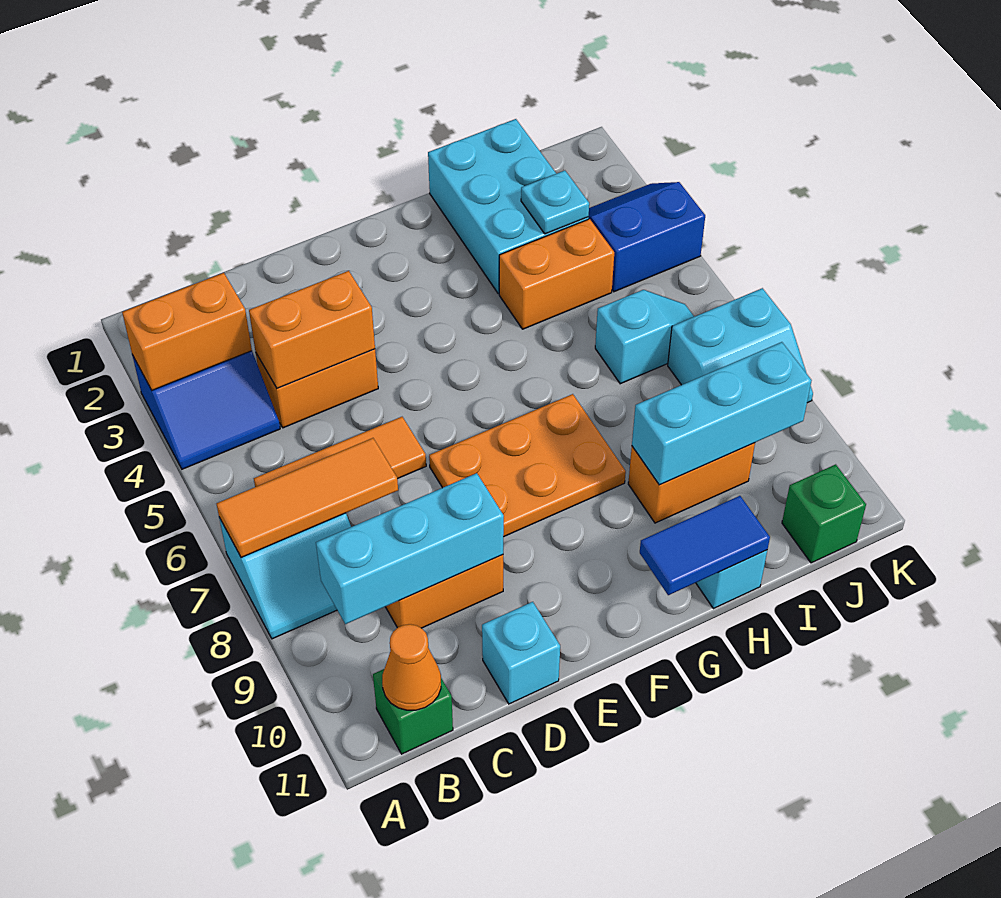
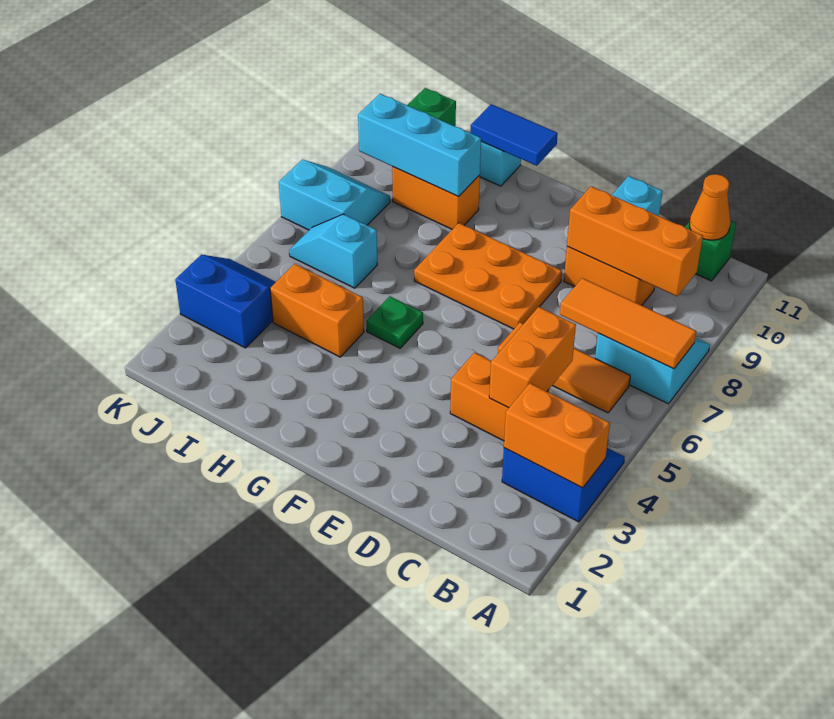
cyan 1x3 brick [316,473,504,624] -> orange 1x3 brick [567,186,703,296]
orange 1x2 brick [249,271,375,388] -> orange 1x2 brick turned to [489,307,576,408]
none -> green 1x1 plate [366,296,423,348]
cyan 2x3 brick [428,119,589,294] -> none
cyan 1x1 plate [521,170,589,234] -> none
blue 2x2 slope [588,182,705,292] -> blue 2x2 slope turned to [175,254,276,348]

